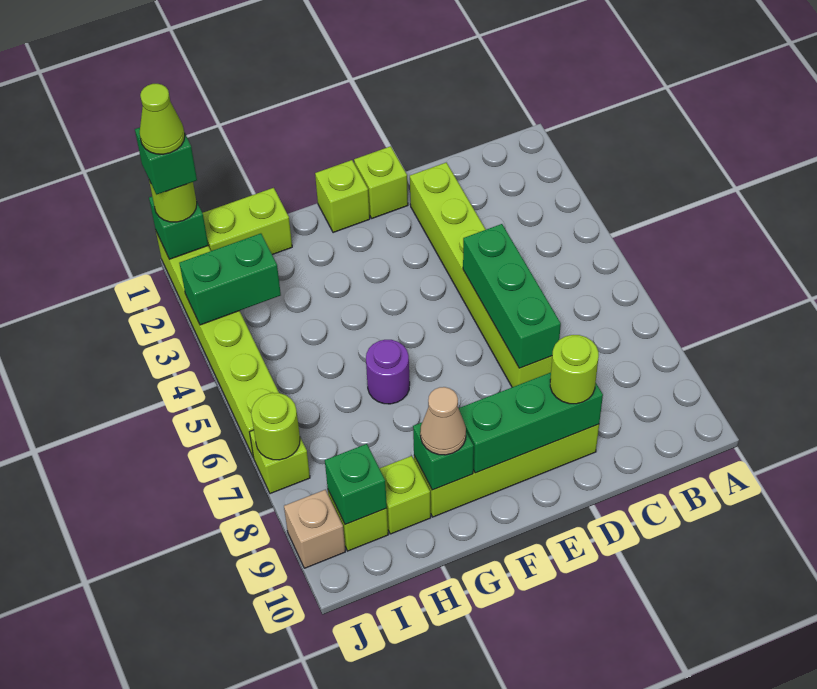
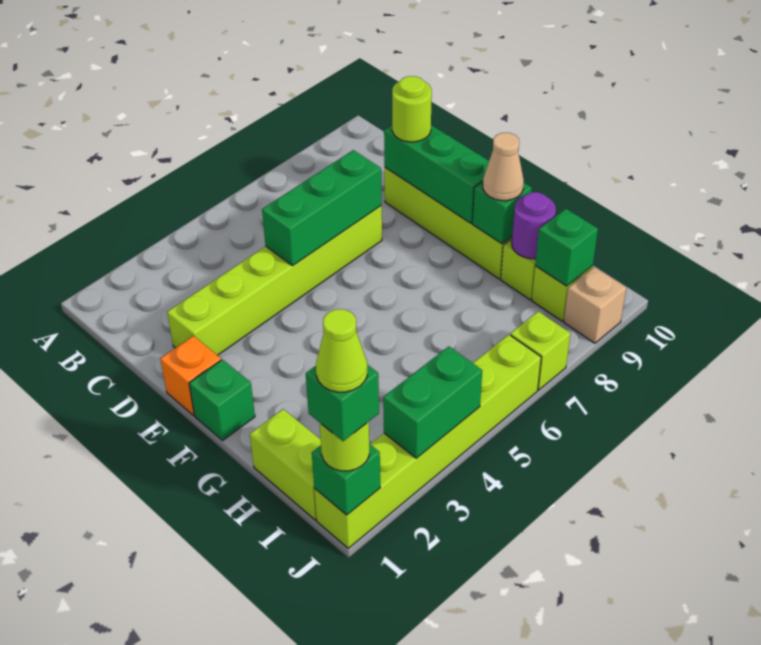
lime 1x1 brick [354,146,408,218] -> orange 1x1 brick [160,336,221,416]
lime 1x1 brick [315,160,370,233] -> green 1x1 brick [189,360,255,440]
purple 1x1 round brick [366,340,410,404] -> purple 1x1 round brick moved to [512,192,556,259]
green 1x2 brick [179,233,281,325] -> green 1x2 brick turned to [383,346,482,458]
lime 1x1 round brick [251,393,300,460] -> none

